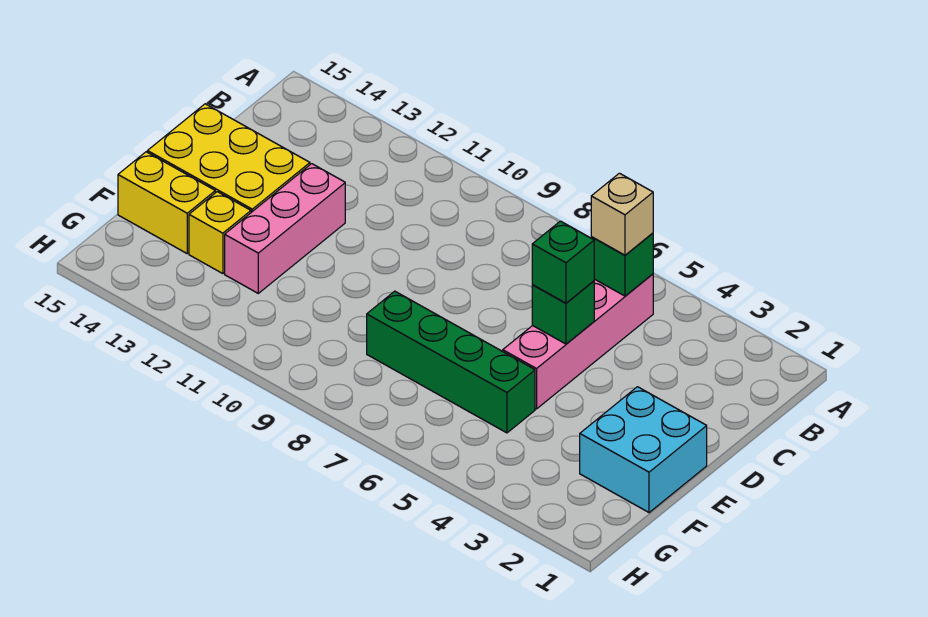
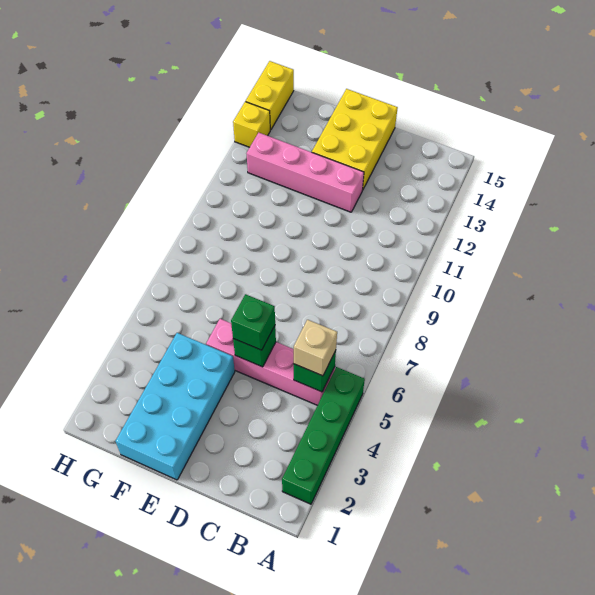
pink 1x3 brick [225,164,345,293] -> pink 1x4 brick [246,133,364,212]
cyan 2x2 brick [580,387,707,513] -> cyan 2x4 brick [116,333,235,480]
green 1x4 brick [367,291,535,433] -> green 1x4 brick moved to [282,367,365,504]
yellow 1x1 brick [189,192,251,274] -> yellow 1x1 brick moved to [233,102,270,147]
yellow 1x2 brick [118,152,215,253] -> yellow 1x2 brick moved to [246,61,294,130]

